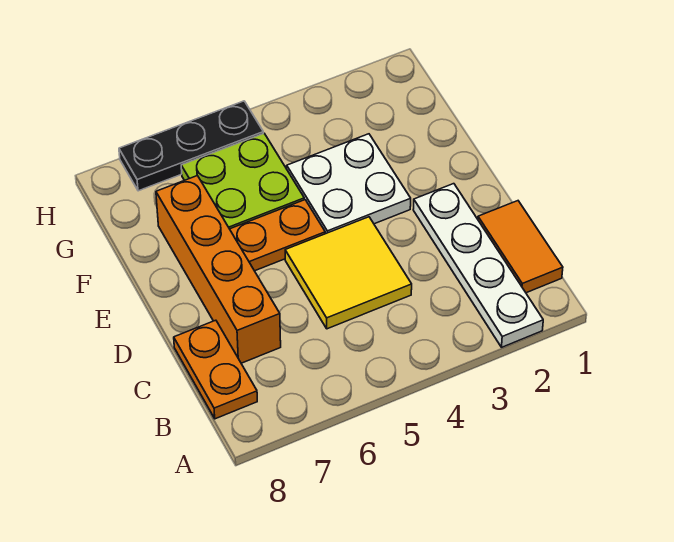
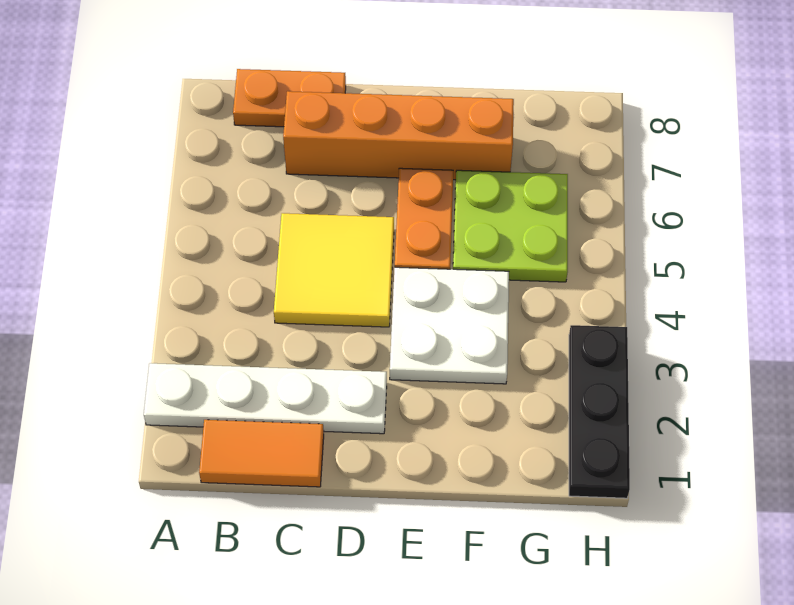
black 1x3 plate [119,101,263,191] -> black 1x3 plate moved to [569,325,630,498]

